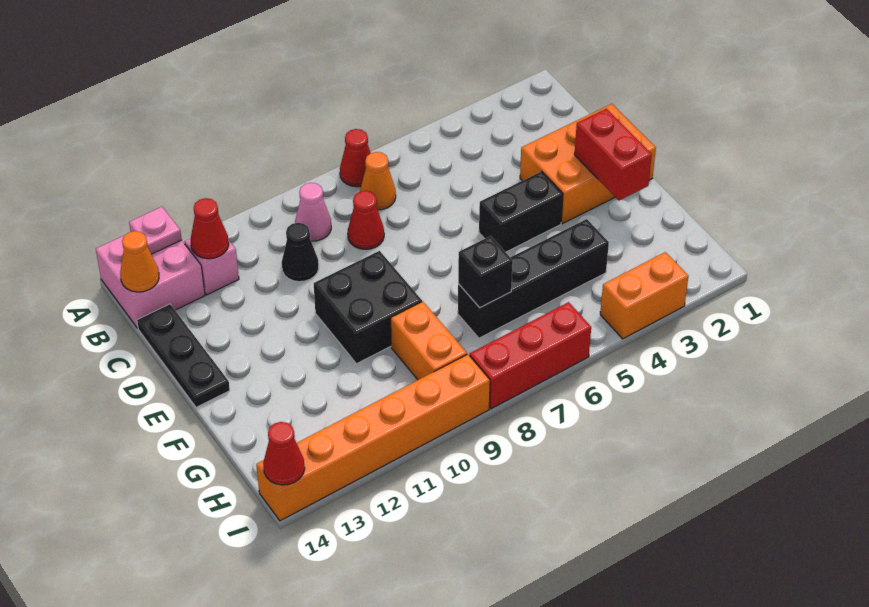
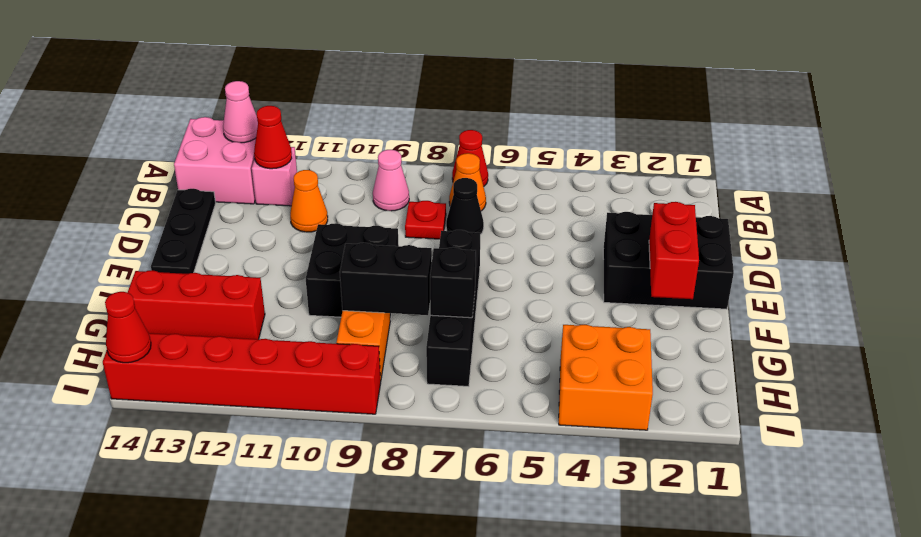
pink 1x1 plate [129,207,182,254] -> pink 1x1 cone [223,81,258,143]
orange 1x1 cone [120,231,159,292] -> orange 1x1 cone moved to [290,170,328,232]
red 1x1 cone [348,191,384,249] -> red 1x1 plate [405,201,446,239]
black 1x1 cone [282,223,319,282] -> black 1x1 cone moved to [446,178,484,235]
orange 2x3 brick [520,104,656,224] -> black 2x3 brick [603,212,734,309]
black 1x2 brick [479,171,563,252] -> black 1x2 brick moved to [340,243,432,315]
black 1x4 brick [458,219,609,338] -> black 1x4 brick turned to [426,230,480,386]
orange 1x2 brick [600,252,689,339] -> orange 2x2 brick [559,325,653,430]
red 1x3 brick [470,302,591,409] -> red 1x3 brick moved to [128,270,265,339]
orange 1x6 brick [256,354,490,521] -> red 1x6 brick [103,333,381,414]

